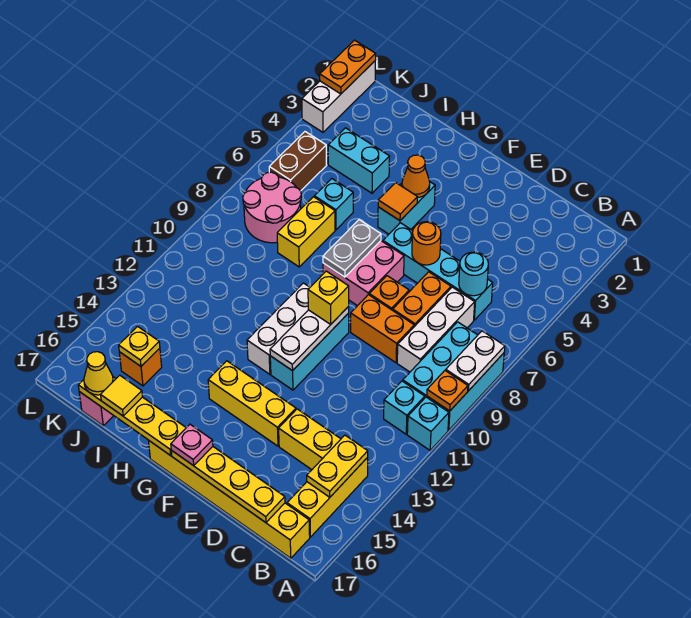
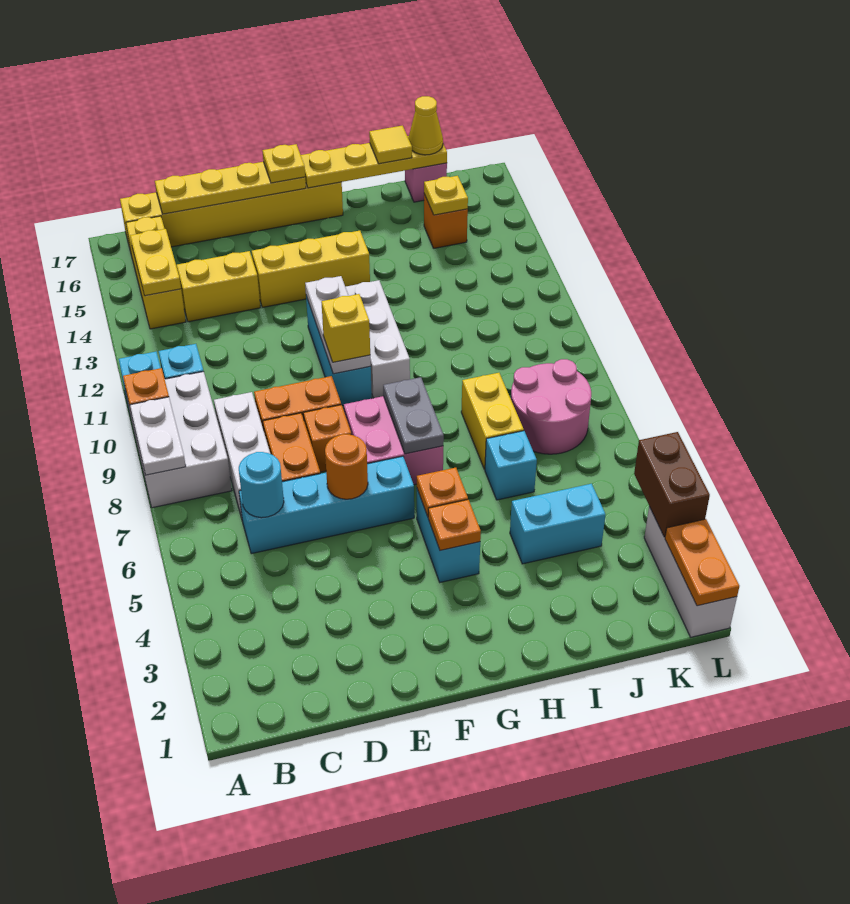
cyan 2x3 brick [403,322,504,430] -> white 2x3 brick [126,372,232,508]
pink 1x1 plate [171,424,213,466] -> yellow 1x1 plate [262,144,305,183]
orange 1x1 cone [402,155,430,197] -> orange 1x1 plate [428,499,481,551]
orange 1x1 tile [378,183,418,221] -> orange 1x1 plate [417,468,468,516]
brown 1x2 brick [269,132,327,191] -> brown 1x2 brick moved to [634,432,710,537]

